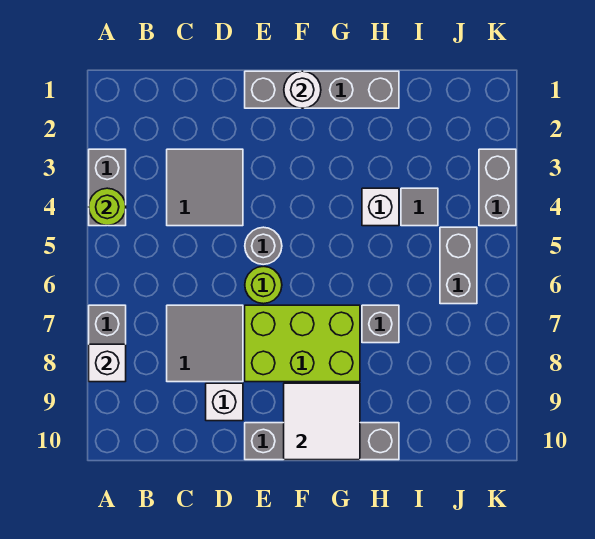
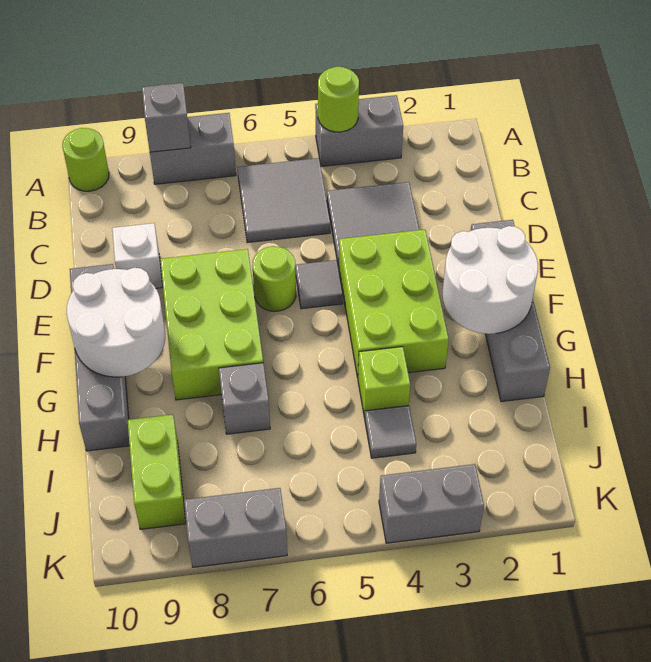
white 1x1 brick [89,344,126,382] -> grey 1x1 brick [142,83,191,152]
none -> lime 1x1 round brick [62,128,109,191]
grey 2x2 tile [167,305,243,382] -> grey 2x2 tile moved to [238,158,330,243]
none -> lime 2x3 brick [339,230,449,377]
grey 1x1 round brick [245,227,282,265] -> grey 1x1 tile [295,260,343,309]
white 1x1 round brick [284,71,321,108] -> white 2x2 round brick [442,226,538,334]
white 2x2 tile [284,383,360,460] -> white 2x2 round brick [67,268,165,377]
white 1x1 brick [362,188,399,226] -> lime 1x1 brick [358,347,410,418]
none -> lime 1x2 brick [128,414,186,529]
grey 1x2 brick [440,227,477,304] -> grey 1x2 brick moved to [184,488,287,567]

